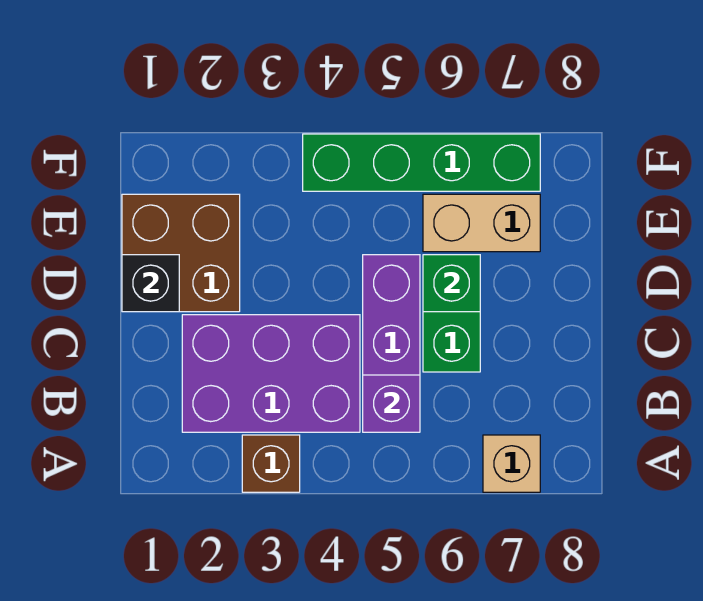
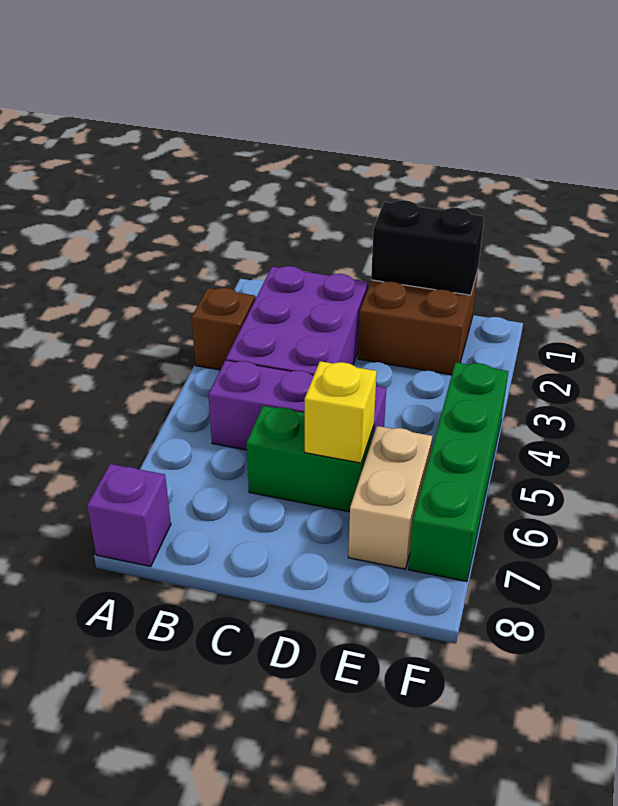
tan 1x1 brick [483,435,540,492] -> none
purple 1x1 brick [363,375,420,432] -> purple 1x1 brick moved to [87,464,171,567]
black 1x1 brick [122,255,179,312] -> black 1x2 brick [371,200,484,295]
green 1x1 brick [423,255,480,312] -> yellow 1x1 brick [305,361,377,463]

